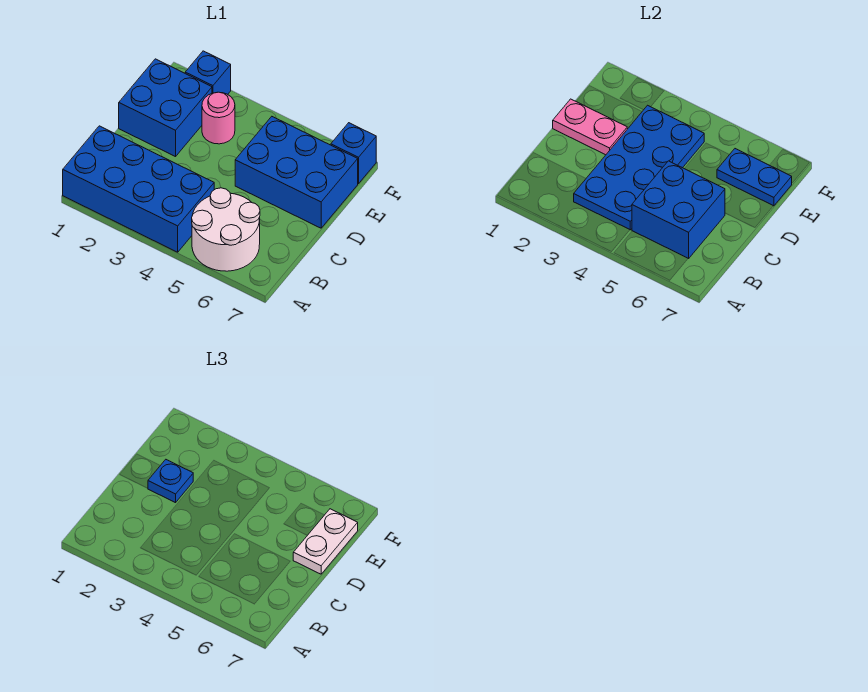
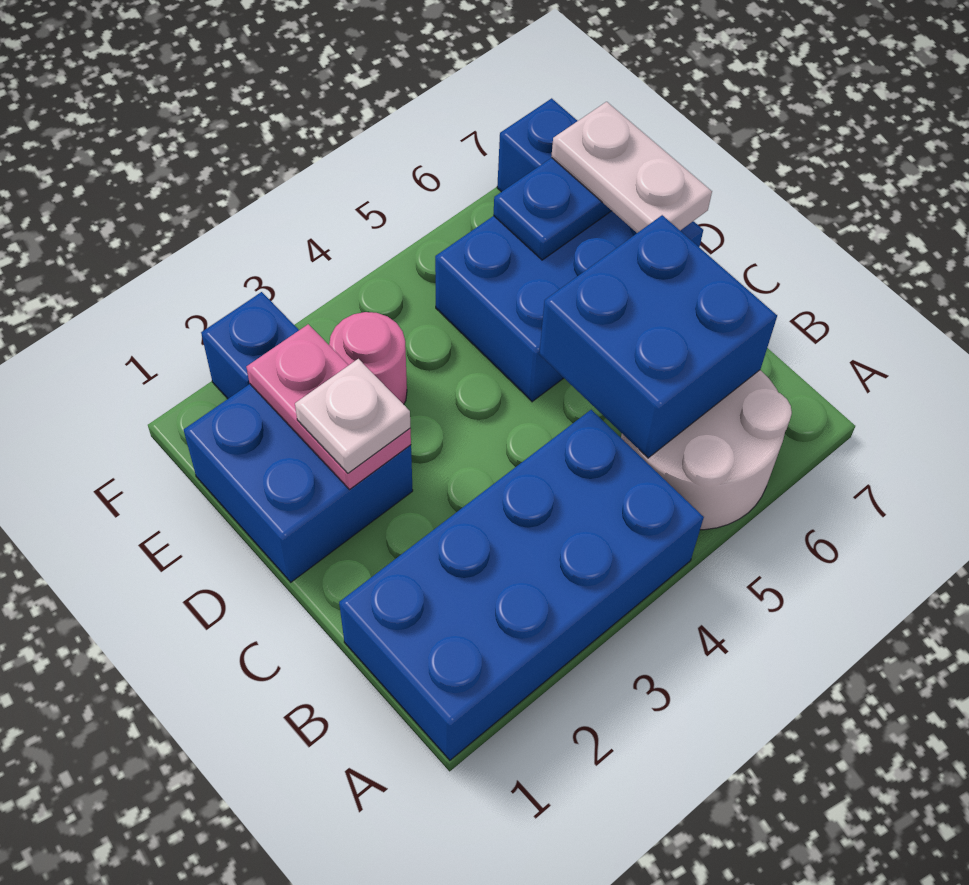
blue 2x4 plate [574,105,704,230] -> none
pink 1x2 plate [553,99,627,155] -> pink 1x2 plate turned to [246,324,411,490]
blue 1x1 plate [148,460,193,503] -> white 1x1 plate [295,359,411,473]

